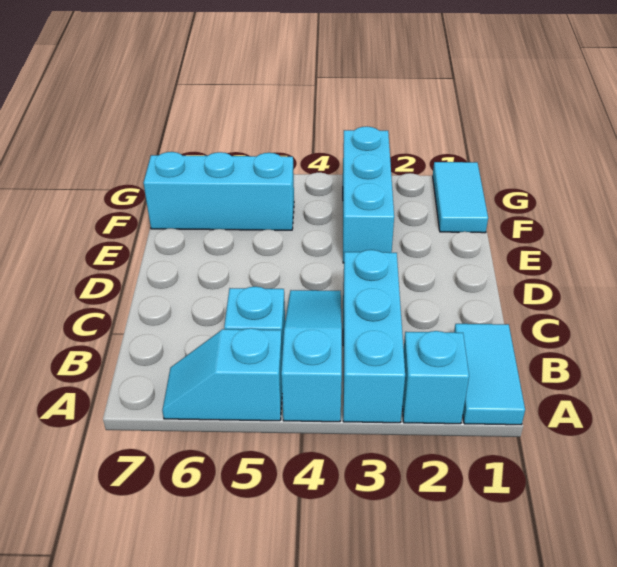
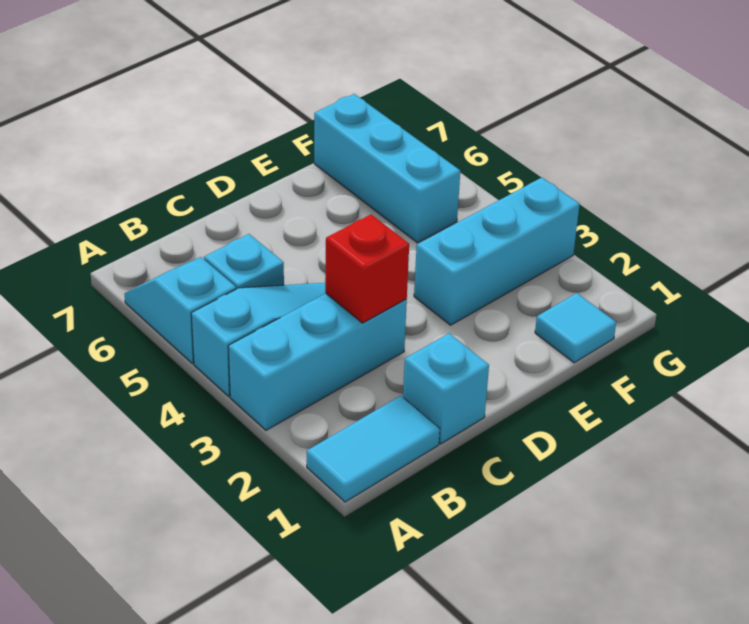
cyan 1x1 brick [402,331,469,424] -> cyan 1x1 brick moved to [403,333,489,444]
none -> red 1x1 brick [325,215,409,323]
cyan 1x2 tile [433,162,488,233] -> cyan 1x1 tile [535,293,616,363]

